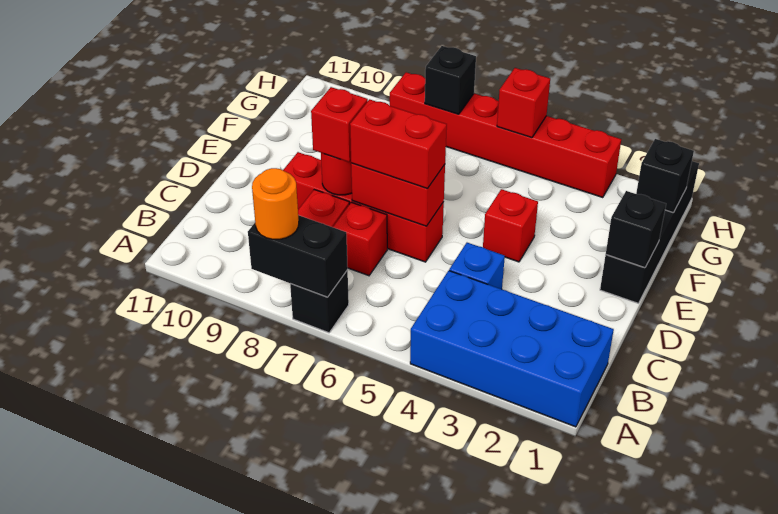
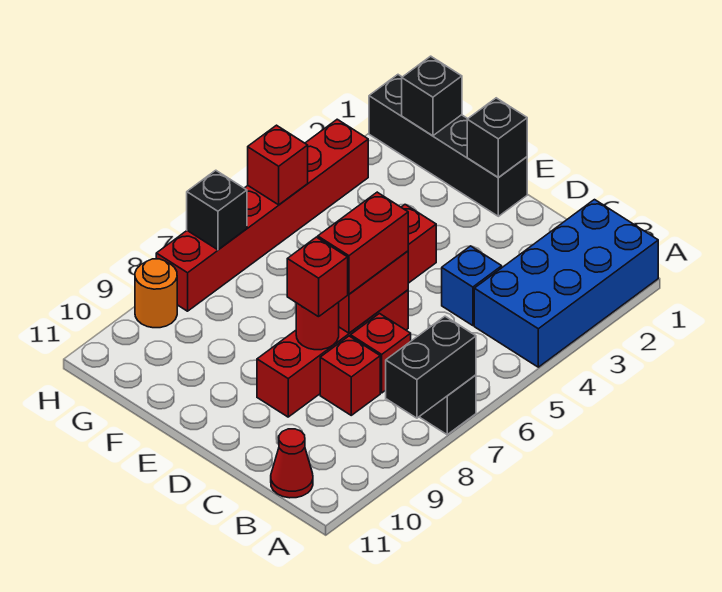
orange 1x1 round brick [252,168,299,239] -> orange 1x1 round brick moved to [135,259,177,328]
none -> red 1x1 cone [271,429,313,498]

